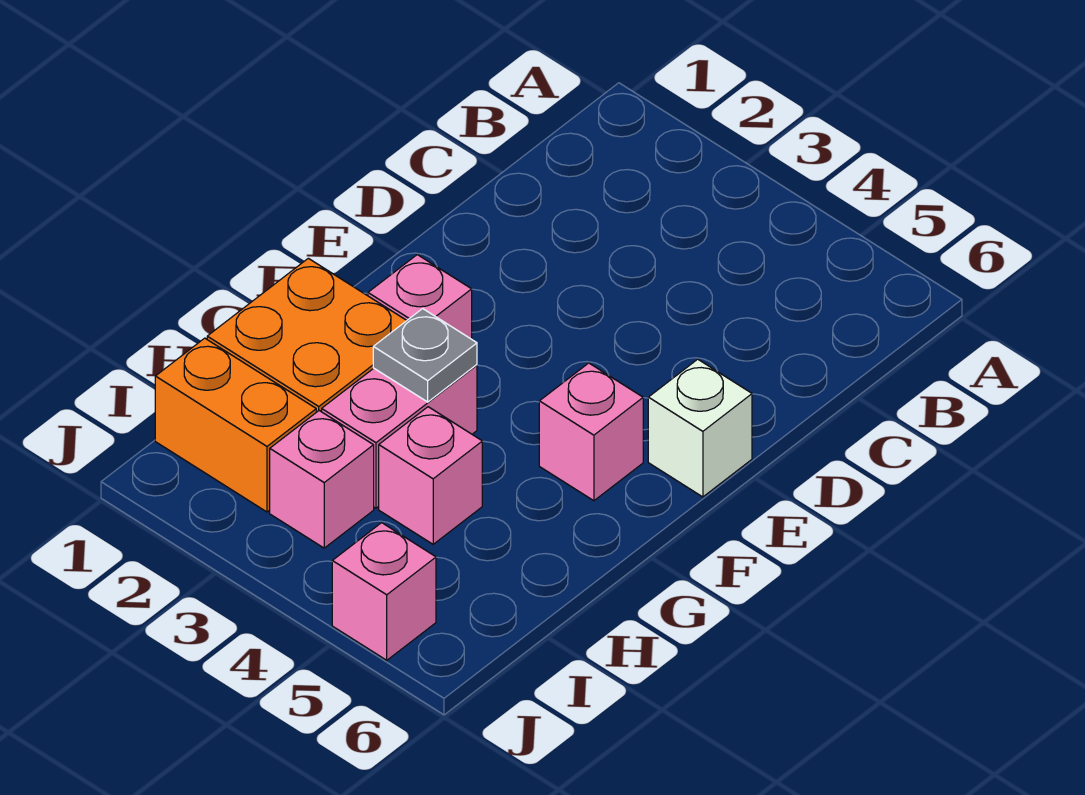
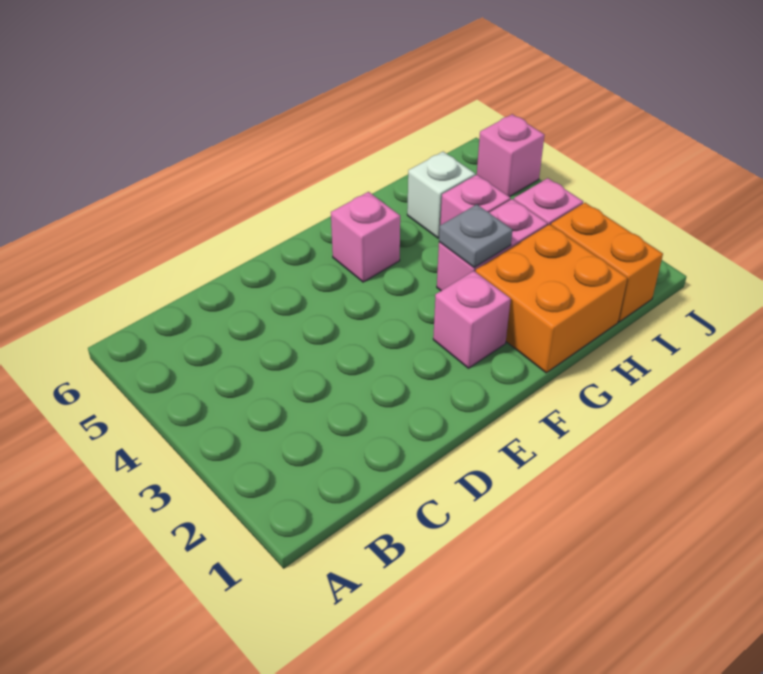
white 1x1 brick [648,359,752,497] -> white 1x1 brick moved to [407,152,475,238]

